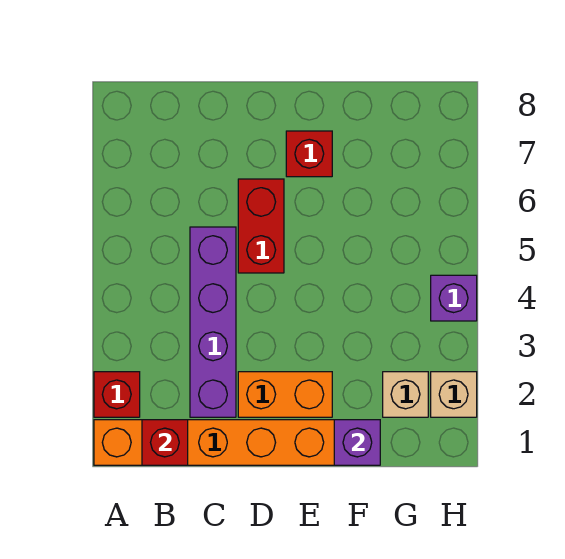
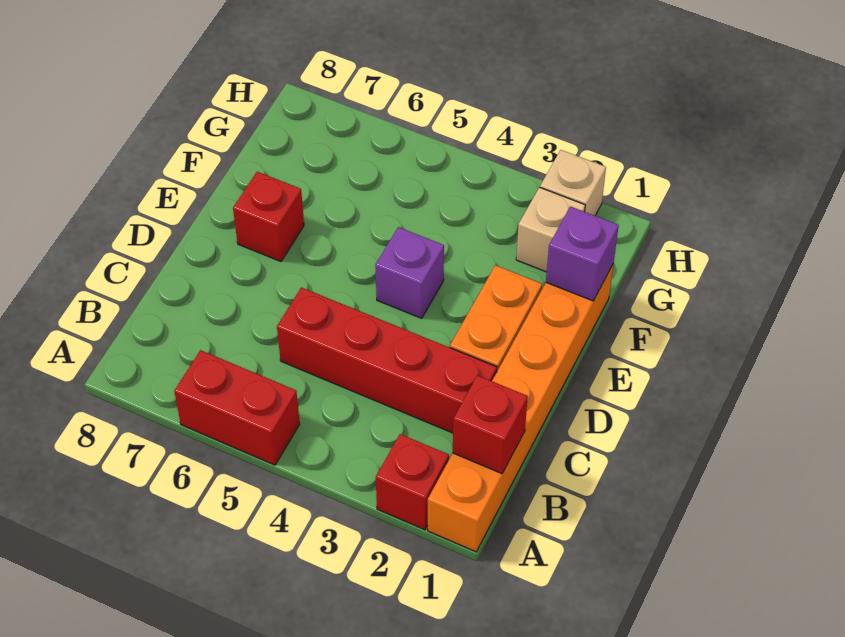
purple 1x4 brick [190,227,236,417] -> red 1x4 brick [277,287,497,433]
red 1x2 brick [238,179,284,273] -> red 1x2 brick moved to [174,350,300,465]
purple 1x1 brick [431,275,477,321] -> purple 1x1 brick moved to [375,227,444,318]

